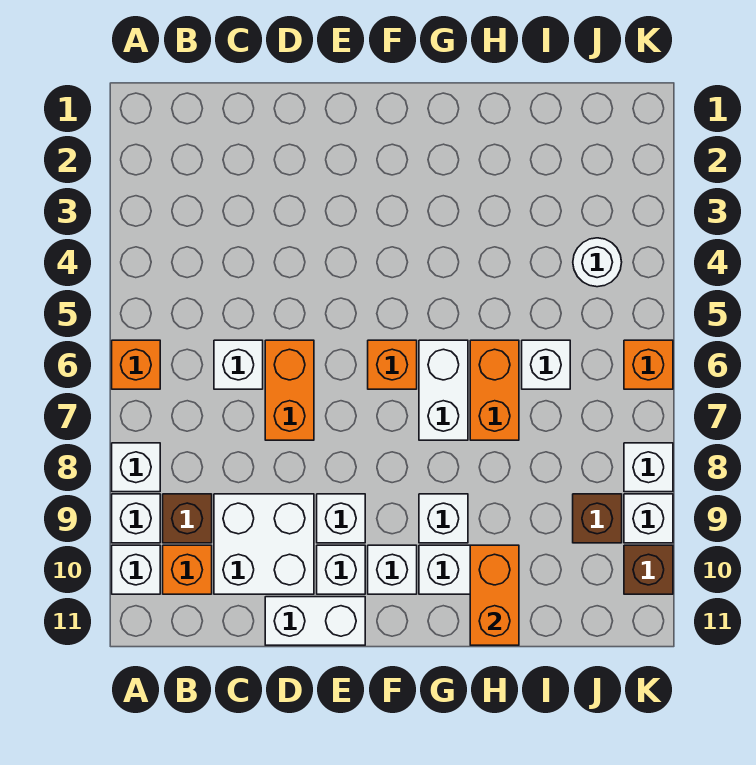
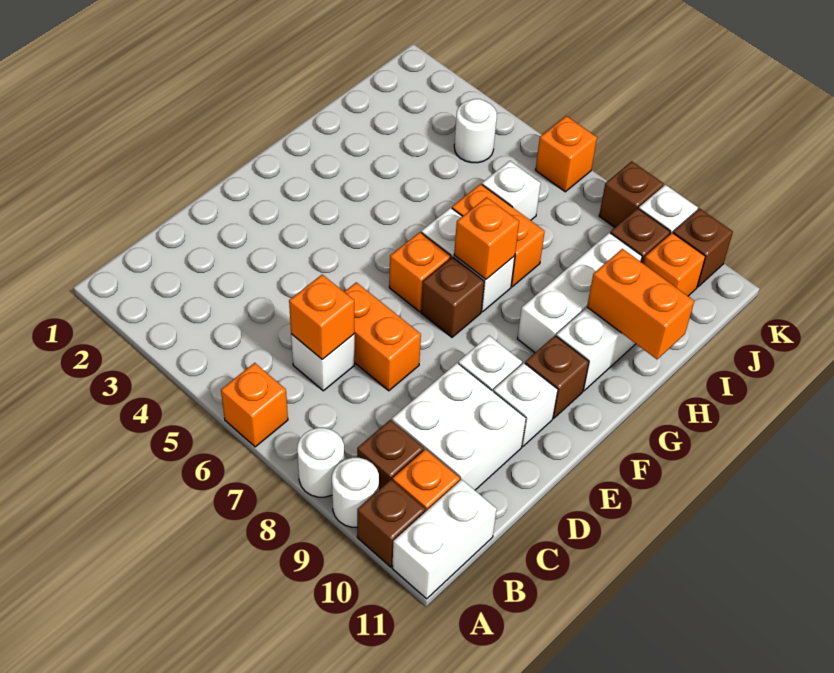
white 1x1 brick [112,443,160,492] -> white 1x1 round brick [297,428,344,497]
white 1x1 brick [112,494,160,543] -> white 1x1 round brick [332,458,379,527]
white 1x1 brick [112,545,160,594] -> brown 1x1 brick [357,480,425,567]
none -> orange 1x1 brick [289,275,355,359]
white 1x2 brick [265,597,365,645] -> white 1x2 brick moved to [392,479,497,599]
none -> brown 1x1 brick [421,257,484,337]
white 1x1 brick [368,545,417,594] -> brown 1x1 brick [525,336,589,418]
none -> orange 1x1 brick [454,197,519,279]
white 1x1 brick [419,494,468,543] -> white 1x3 brick [517,233,642,353]
none -> orange 1x1 brick [644,233,706,296]
white 1x1 brick [624,443,673,492] -> brown 1x1 brick [599,161,663,227]

